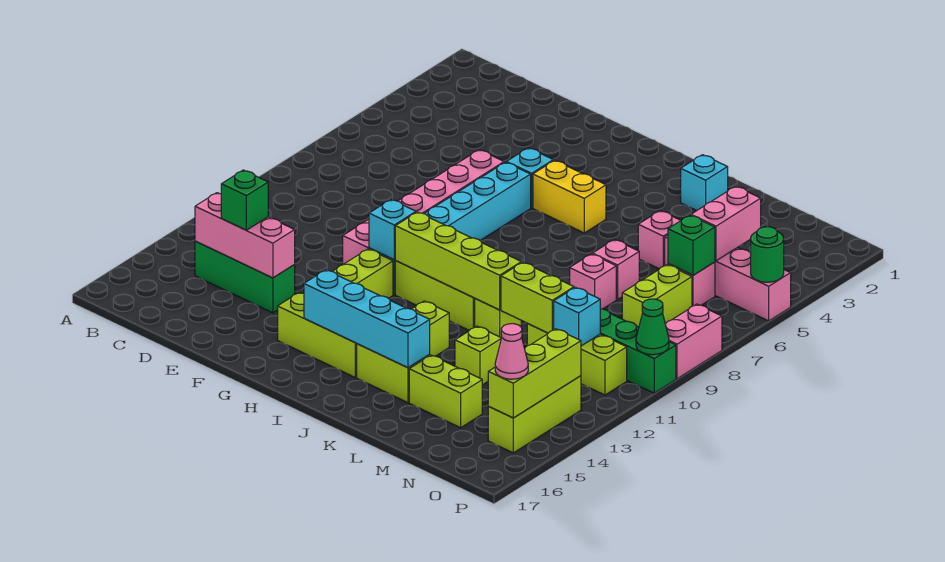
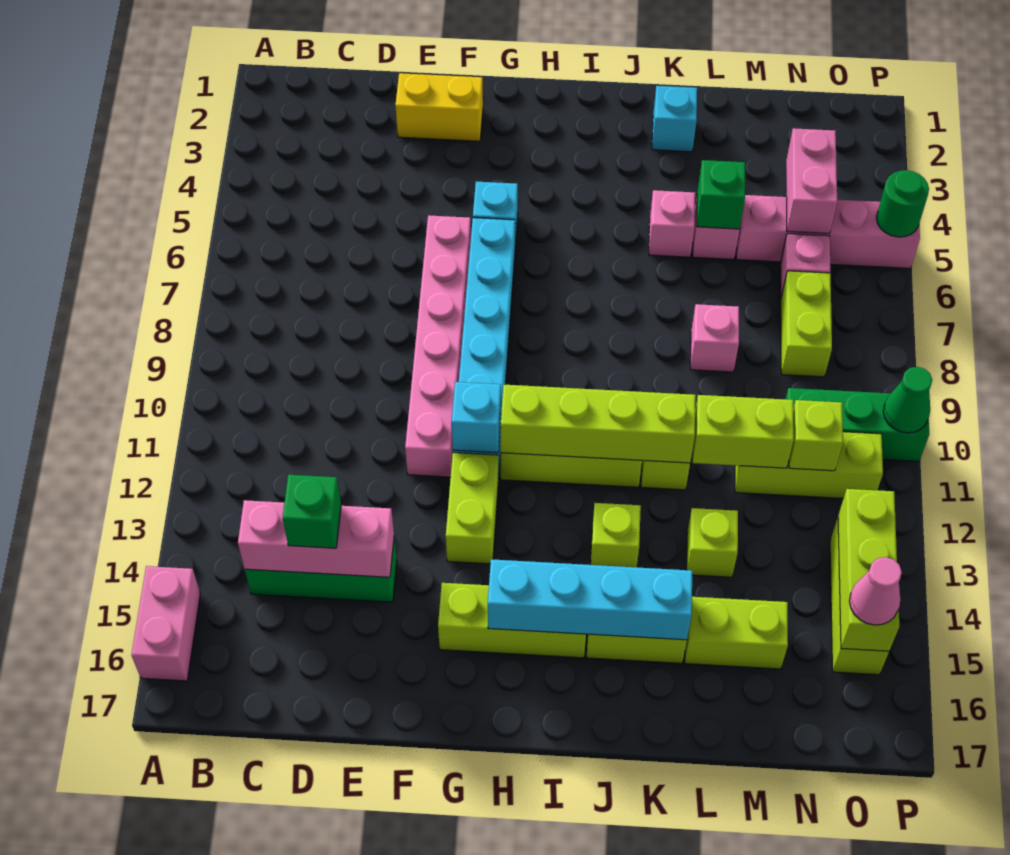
yellow 1x2 brick [533,160,606,233] -> yellow 1x2 brick moved to [395,73,483,141]
pink 1x1 brick [592,240,639,300] -> pink 1x1 brick moved to [649,190,695,257]
green 1x1 brick [668,215,715,275] -> green 1x1 brick moved to [697,160,745,229]
cyan 1x1 brick [554,287,600,346] -> lime 1x1 brick [789,400,843,471]
pink 1x2 brick [665,304,722,379] -> pink 1x2 brick moved to [131,566,200,681]

